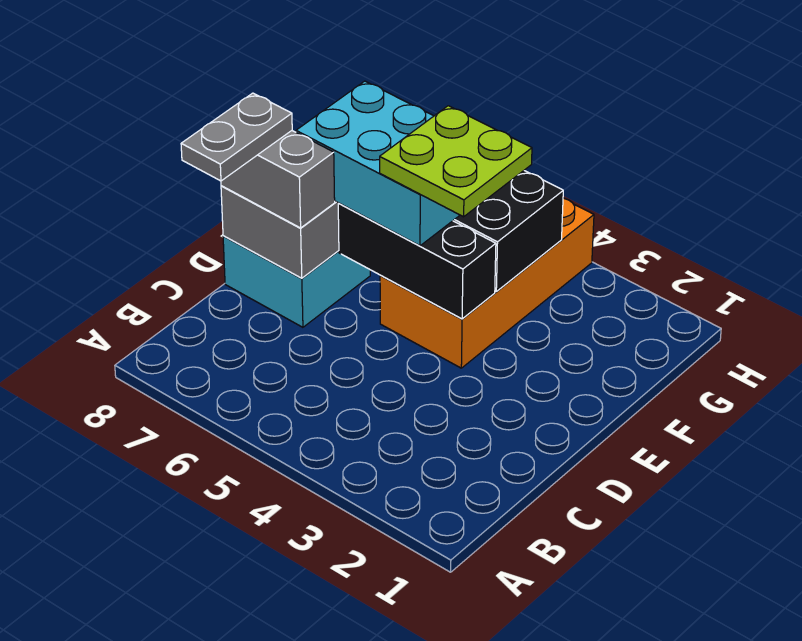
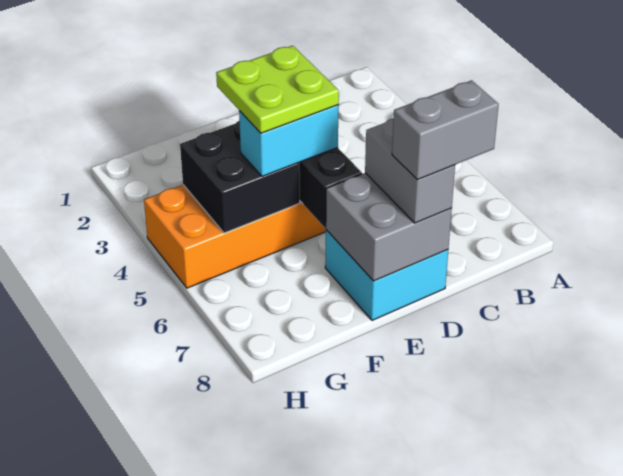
grey 1x2 plate [181,93,292,181] -> grey 1x2 brick [392,80,499,180]
cyan 2x3 brick [296,81,460,246] -> cyan 1x2 brick [239,105,338,177]

